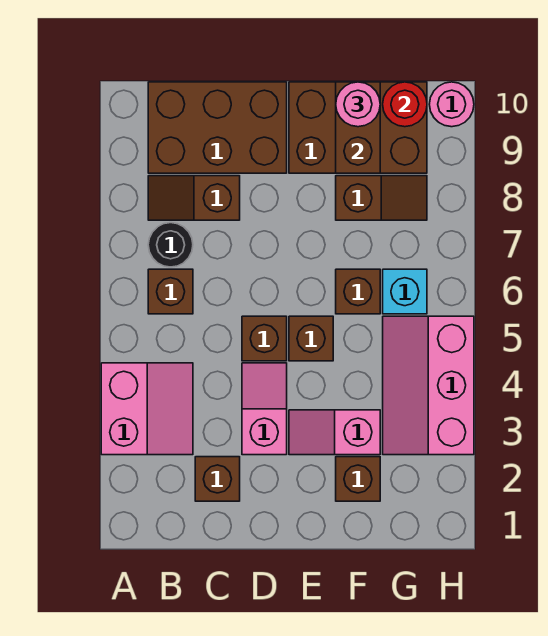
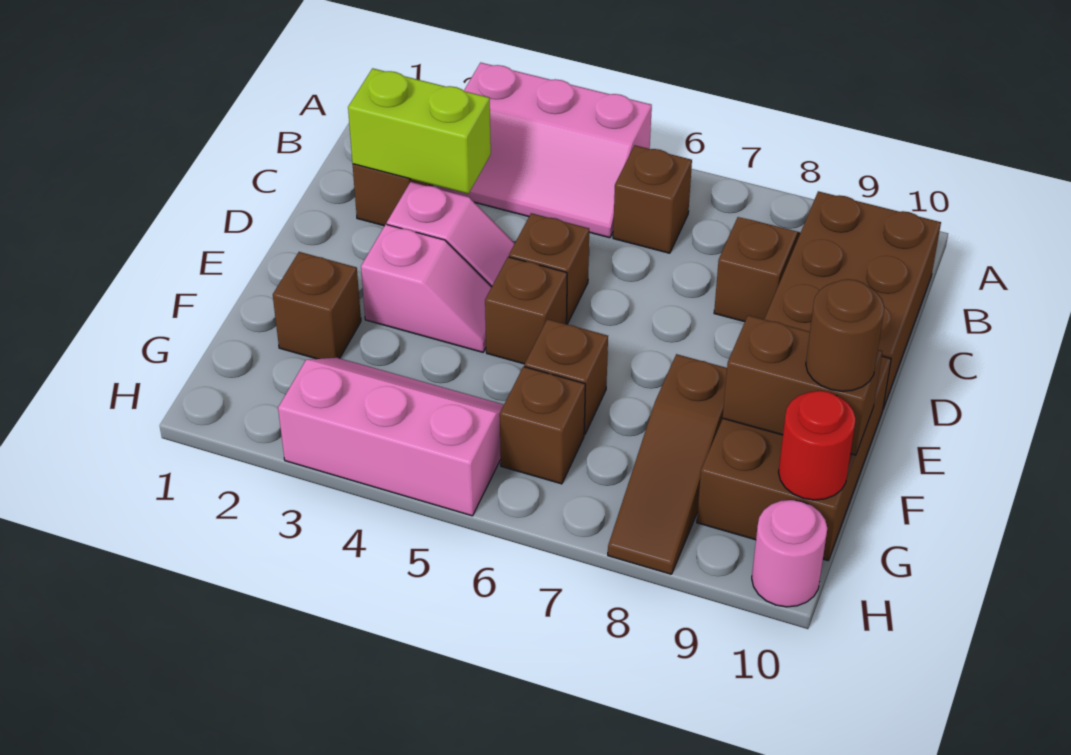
pink 2x2 slope [101,363,193,455] -> pink 2x3 slope [438,63,652,238]
black 1x1 round brick [148,223,193,267] -> none
none -> lime 1x2 brick [348,68,491,194]
pink 1x2 slope [289,410,380,455] -> pink 1x2 slope turned to [361,224,492,352]
brown 1x2 slope [336,176,427,220] -> brown 1x3 slope [608,354,727,574]
pink 1x1 round brick [336,82,380,127] -> brown 1x1 round brick [806,279,884,391]
cyan 1x1 brick [383,269,427,314] -> brown 1x1 brick [500,367,585,484]

